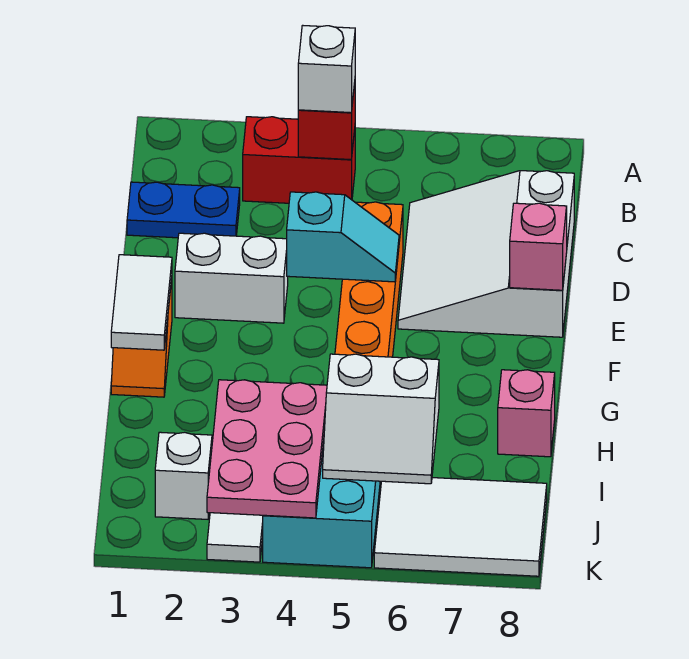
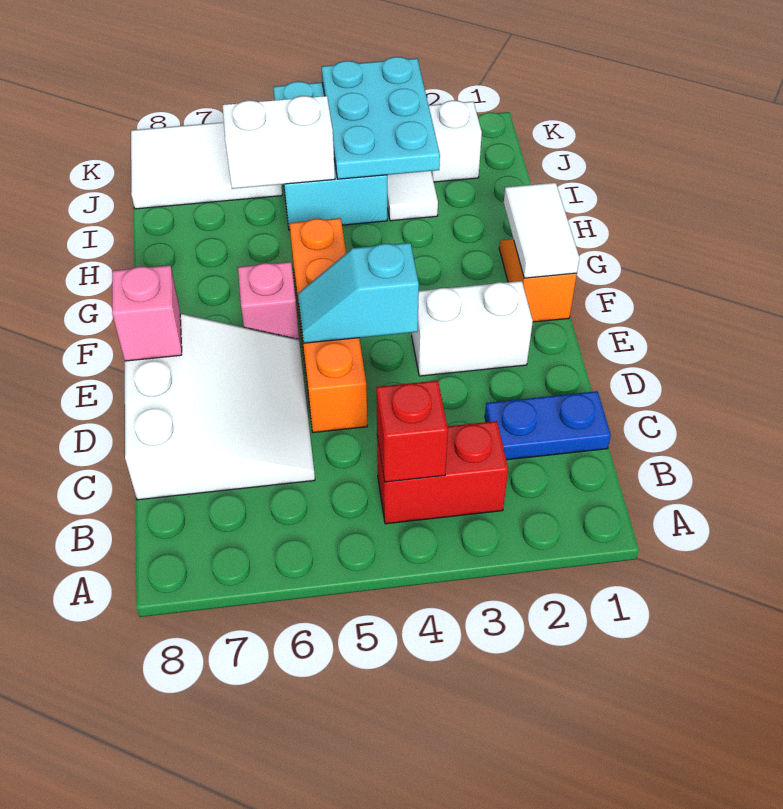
white 1x1 brick [298,25,355,113] -> none
pink 1x1 brick [498,370,555,457] -> pink 1x1 brick moved to [238,262,299,339]
pink 2x3 plate [207,380,327,518] -> cyan 2x3 plate [322,57,440,179]

